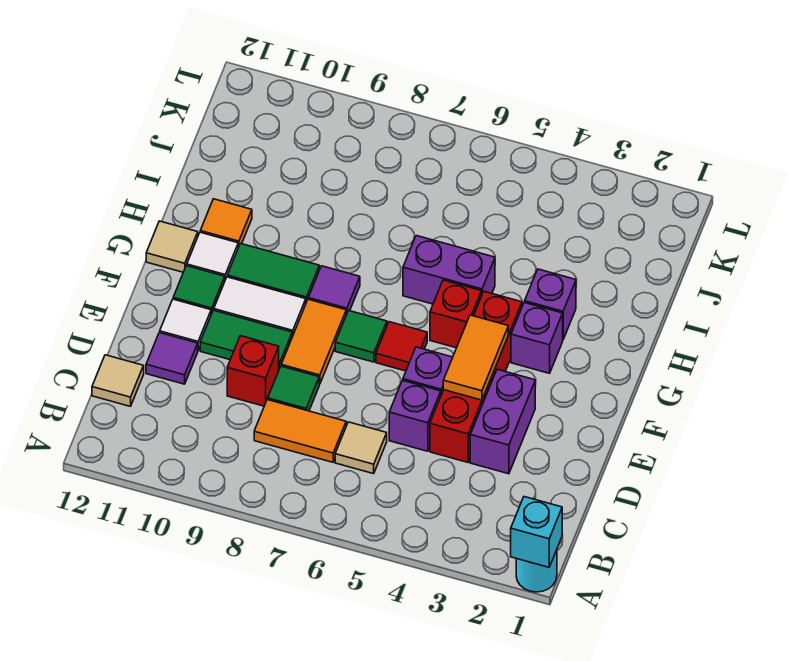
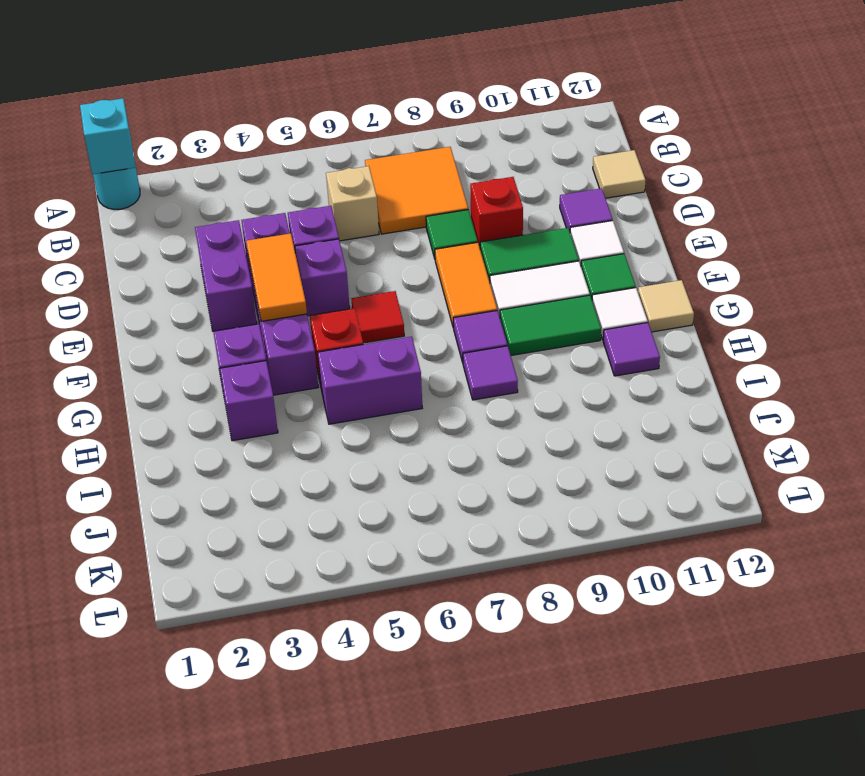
tan 1x1 tile [335,422,387,474] -> tan 1x1 brick [326,166,379,241]
orange 1x2 tile [254,400,346,462] -> orange 2x2 tile [365,147,468,234]
red 1x4 brick [430,291,522,462] -> purple 1x4 brick [241,213,318,395]
green 1x1 tile [335,311,387,362] -> none
none -> purple 1x1 tile [463,346,518,400]
orange 1x1 tile [200,199,252,247] -> purple 1x1 tile [603,323,660,376]

